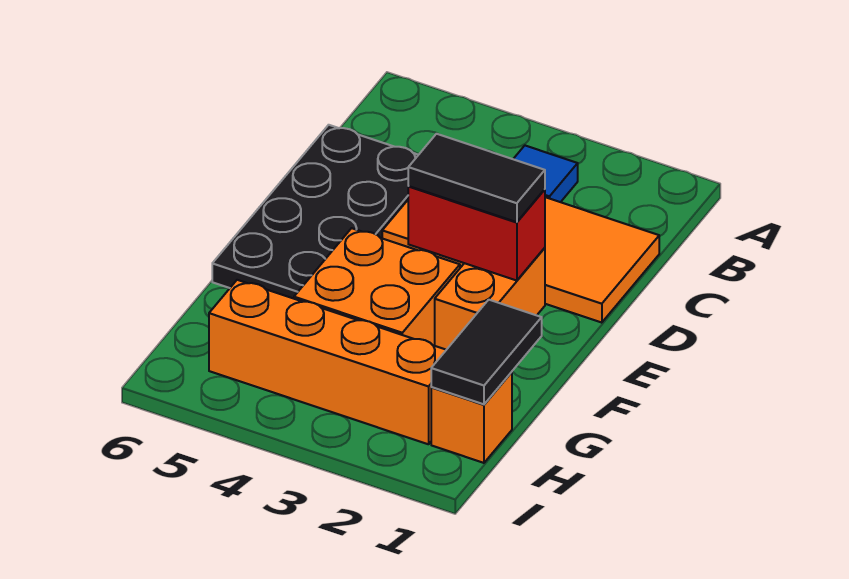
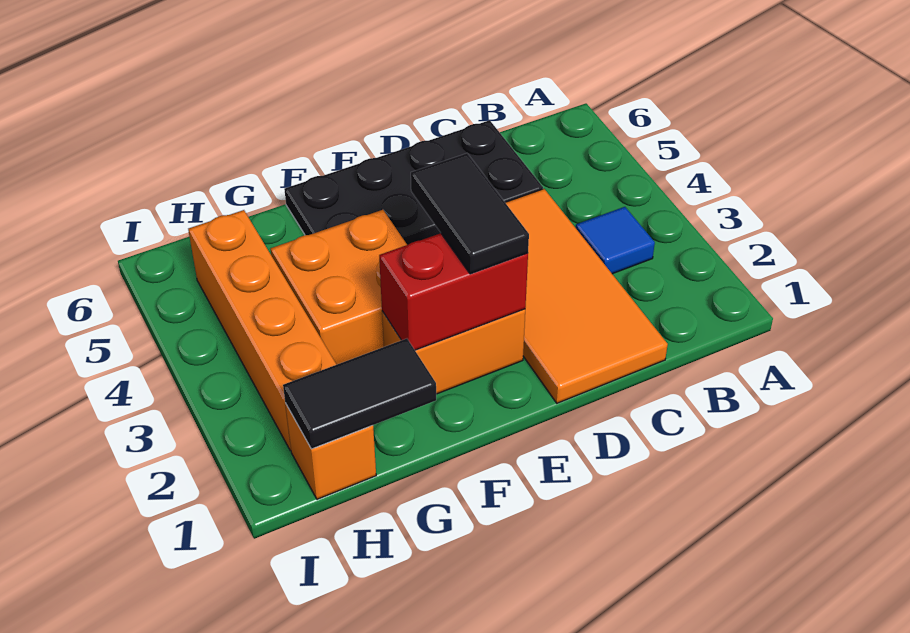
red 1x2 brick [408,186,545,281] -> red 1x2 brick turned to [379,233,528,350]

